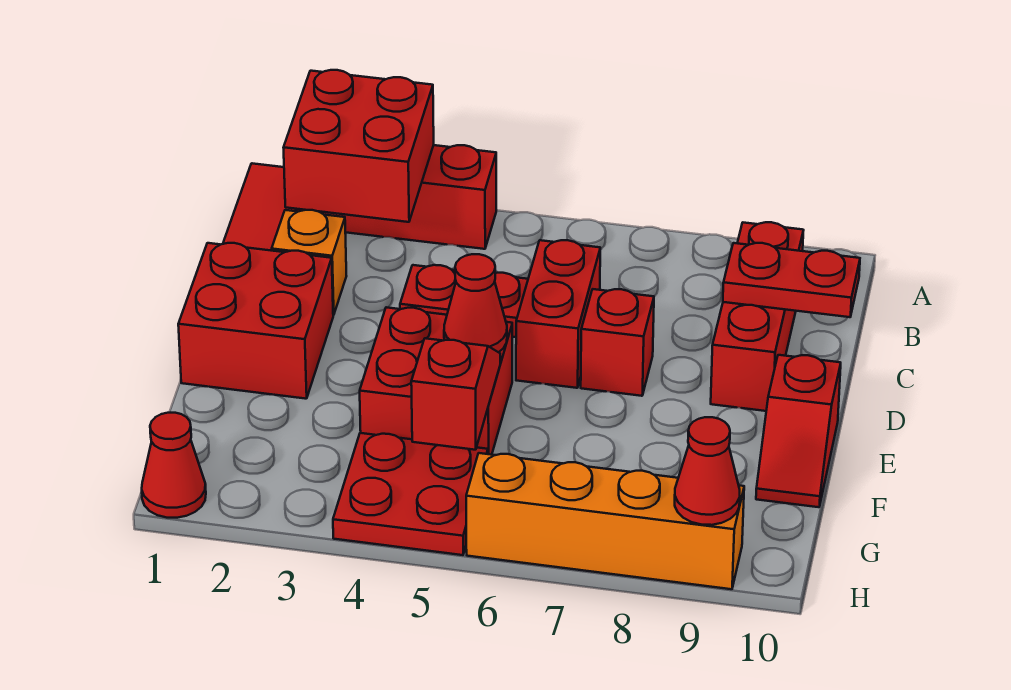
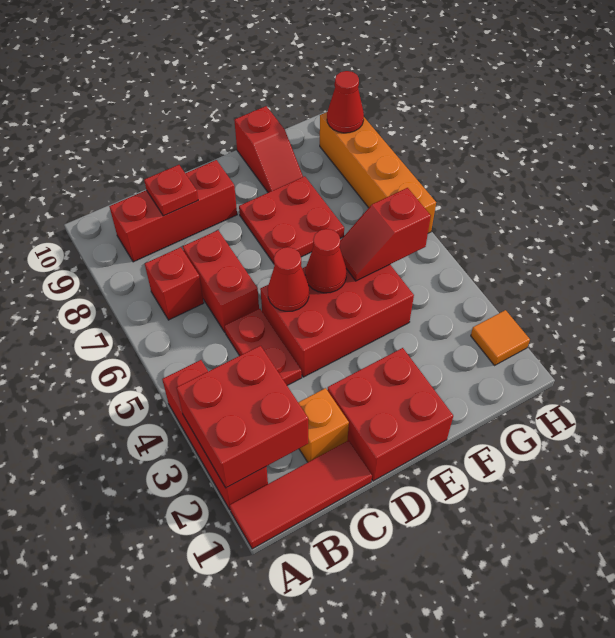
red 1x2 brick [516,240,600,388] -> red 1x2 brick turned to [183,230,259,332]
red 1x2 plate [723,243,860,317] -> red 1x1 plate [144,165,198,216]
red 1x1 brick [581,289,654,396] -> red 1x1 brick moved to [145,247,204,320]
red 2x2 brick [360,307,512,455] -> red 2x3 brick [260,265,414,377]
red 1x2 slope [756,355,841,507] -> red 1x2 slope turned to [234,106,303,193]
red 2x2 plate [333,433,488,555] -> red 2x2 plate moved to [239,176,344,264]
red 1x1 cone [142,413,206,518] -> red 1x1 cone moved to [268,247,309,311]
none -> orange 1x1 tile [471,310,530,365]

